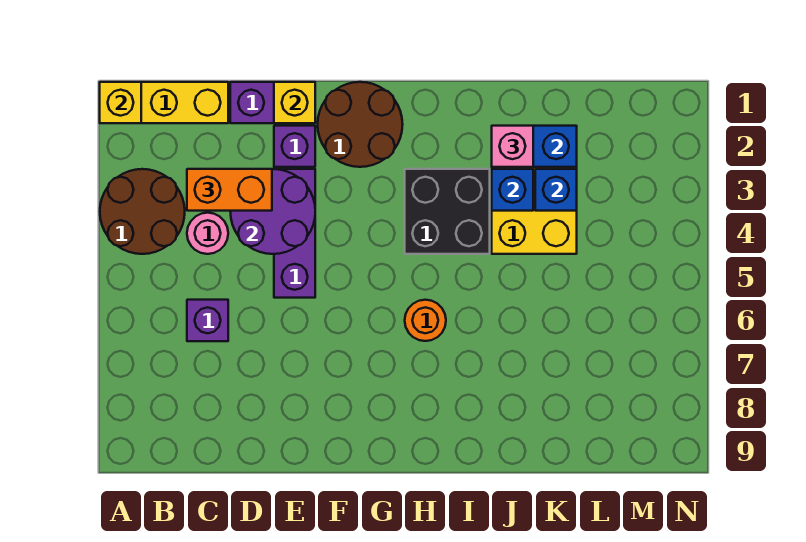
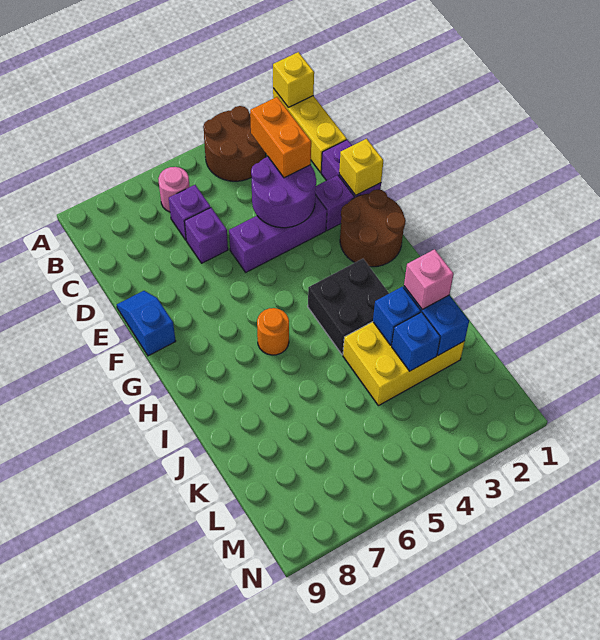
pink 1x1 round brick [187,213,228,254] -> pink 1x1 round brick moved to [158,167,190,212]
none -> purple 1x1 brick [184,208,228,263]
none -> blue 1x2 slope [117,291,176,356]

